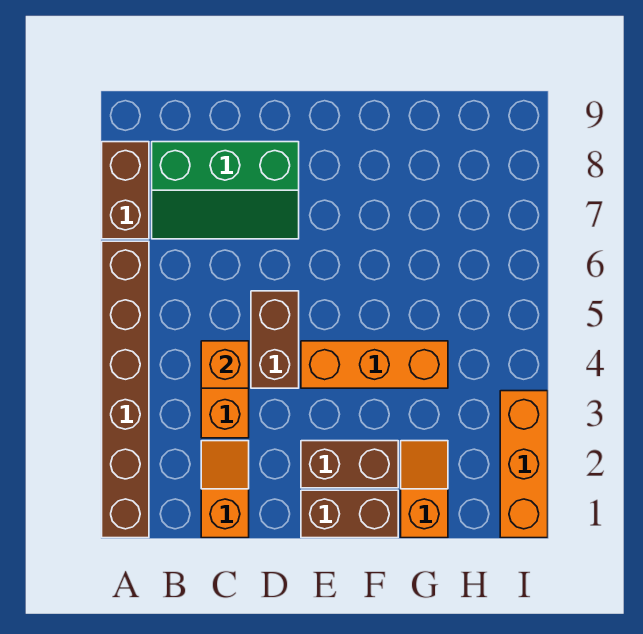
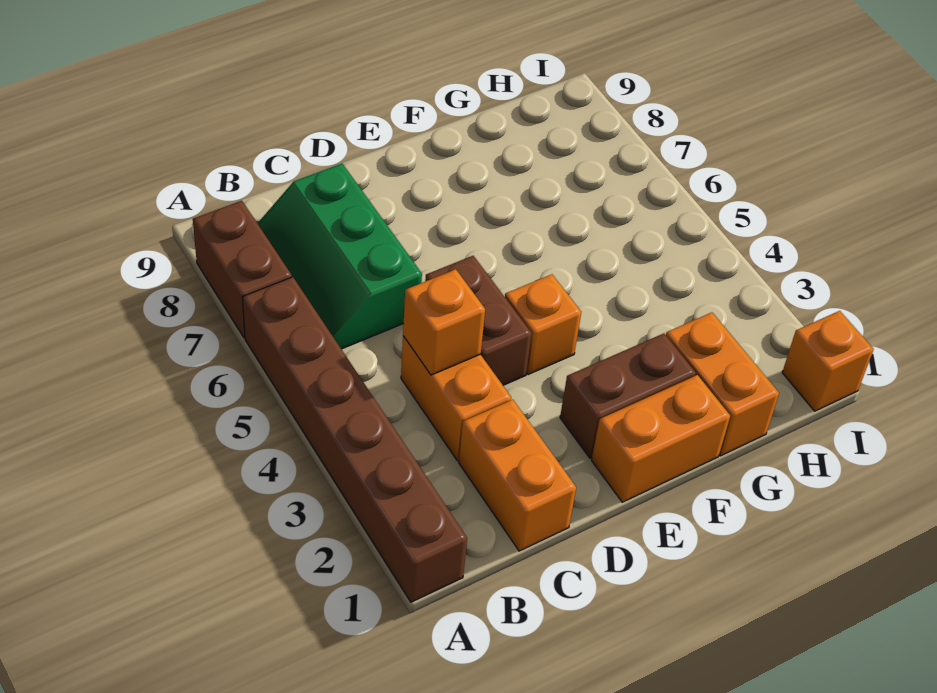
green 2x3 slope [152,142,299,239] -> green 2x3 slope turned to [257,163,422,349]
orange 1x2 slope [201,441,249,538] -> orange 1x2 brick [459,400,576,551]
brown 1x2 brick [301,490,398,538] -> orange 1x2 brick [591,375,730,502]
orange 1x3 brick [301,341,448,388] -> orange 1x1 brick [505,274,581,374]
orange 1x2 slope [401,441,448,538] -> orange 1x2 brick [666,312,779,456]
orange 1x3 brick [500,391,548,538] -> orange 1x1 brick [782,311,874,411]

